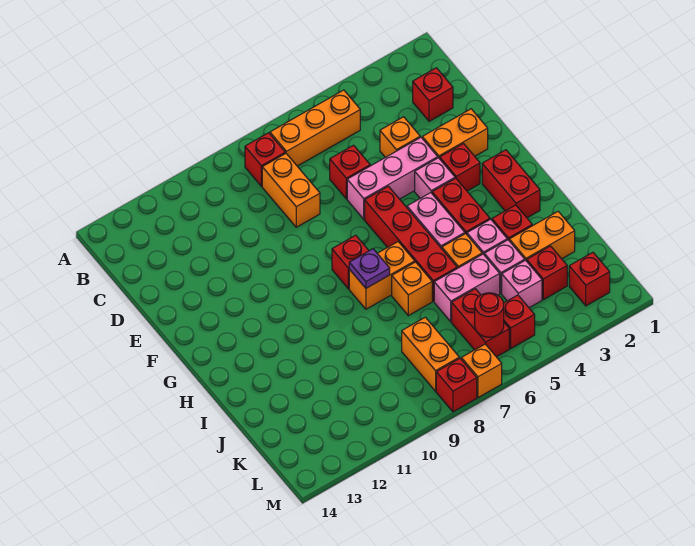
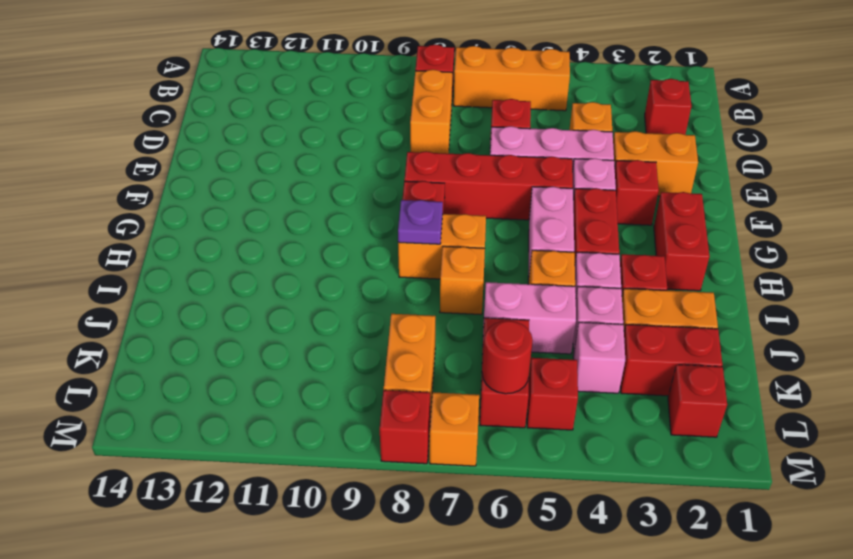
red 1x4 brick [365,186,457,301] -> red 1x4 brick turned to [404,151,573,220]
red 1x1 brick [527,246,567,300] -> red 1x2 brick [620,325,723,396]

